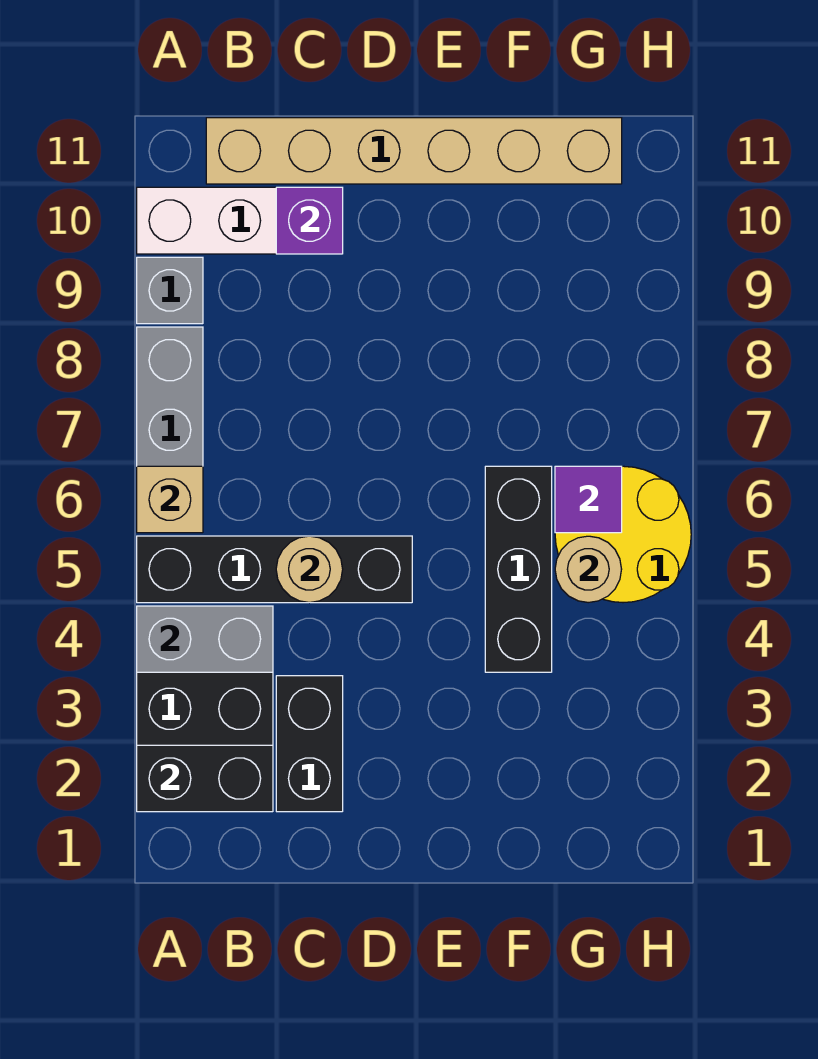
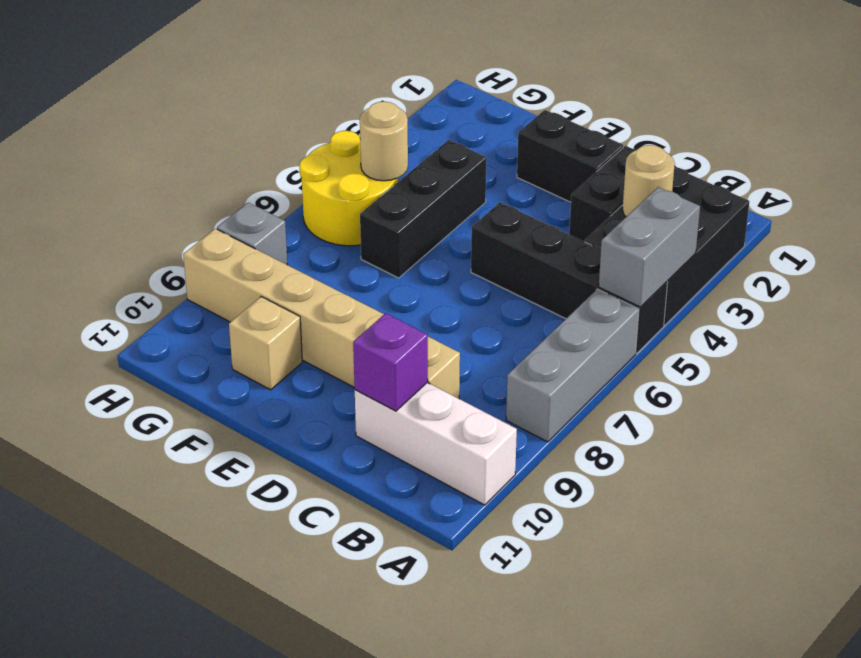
black 1x2 brick [137,745,273,812] -> black 1x2 brick moved to [517,110,623,202]
grey 1x2 brick [137,606,273,672] -> grey 1x2 brick turned to [599,187,700,307]
tan 1x1 brick [137,466,203,533] -> tan 1x1 brick moved to [229,297,302,390]
grey 1x1 brick [137,257,203,324] -> grey 1x1 brick moved to [217,203,287,265]
tan 1x6 brick [206,118,622,184] -> tan 1x6 brick moved to [183,229,460,399]
tan 1x1 round brick [276,536,343,603] -> tan 1x1 round brick moved to [622,145,675,217]
purple 1x1 tile [555,466,622,533] -> none

